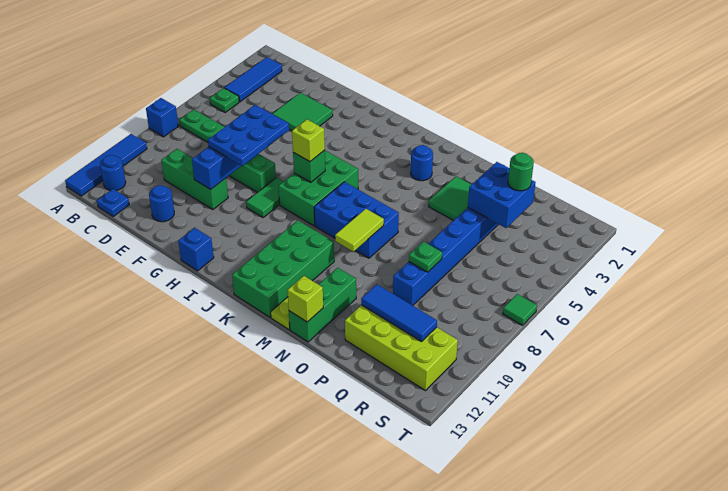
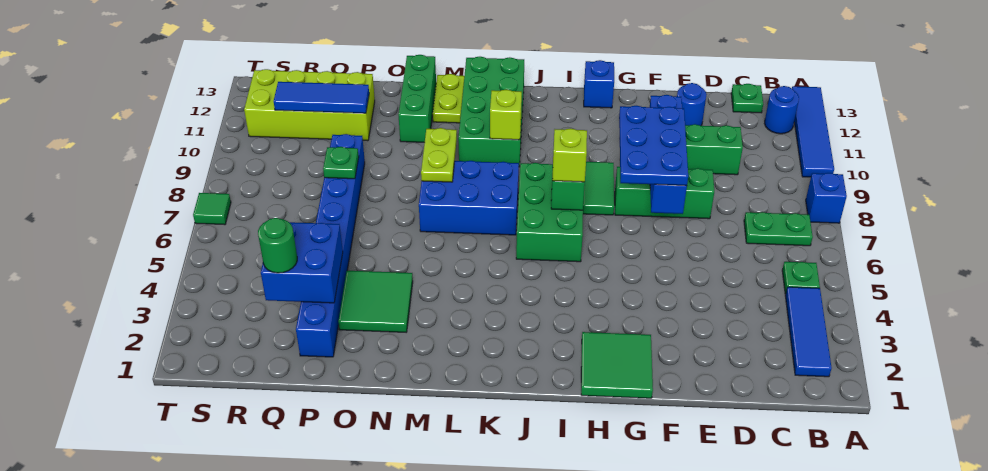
blue 1x1 plate [97,189,129,216] -> green 1x1 plate [731,84,763,113]
green 2x2 tile [273,93,333,131] -> green 2x2 tile moved to [581,332,653,398]
blue 1x1 round brick [411,145,433,181] -> none
lime 1x2 tile [335,209,384,252] -> lime 1x2 plate [421,128,457,182]
lime 1x1 brick [287,276,323,322] -> lime 1x1 brick moved to [490,90,522,140]

